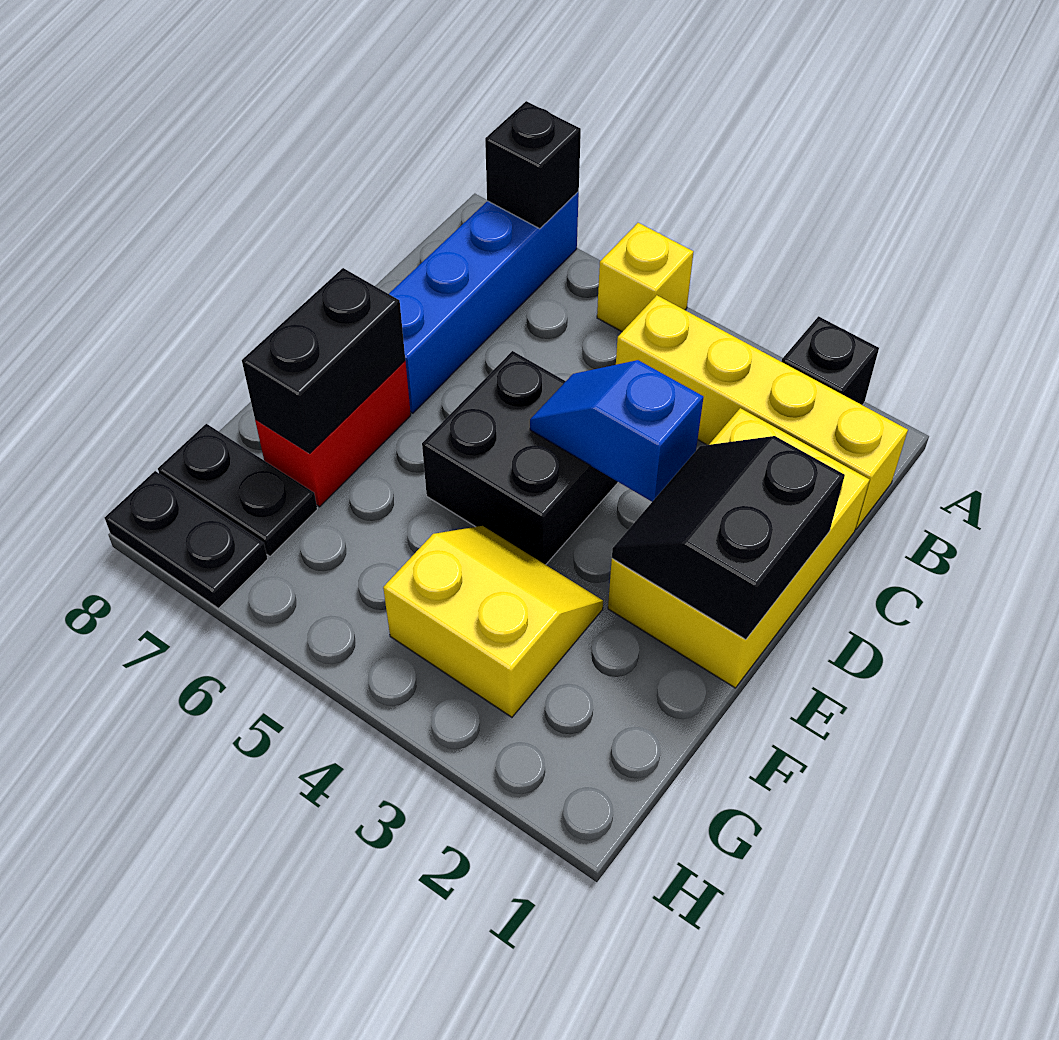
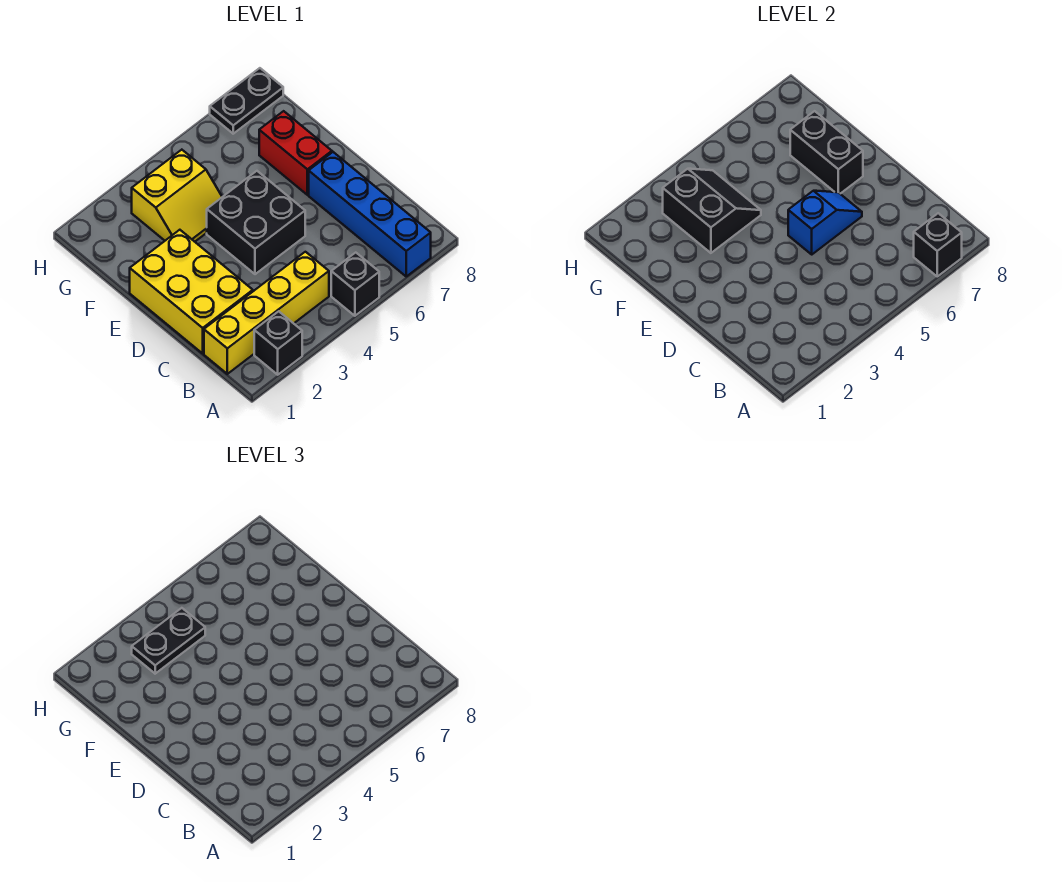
yellow 1x1 brick [597,223,693,332] -> black 1x1 brick [331,253,379,316]
black 2x2 slope [612,436,845,639] -> black 2x2 slope moved to [663,169,761,253]
blue 1x2 slope [530,360,703,502] -> blue 1x2 slope moved to [788,191,862,254]
black 1x2 plate [158,424,317,556] -> black 1x2 plate moved to [132,608,205,674]

